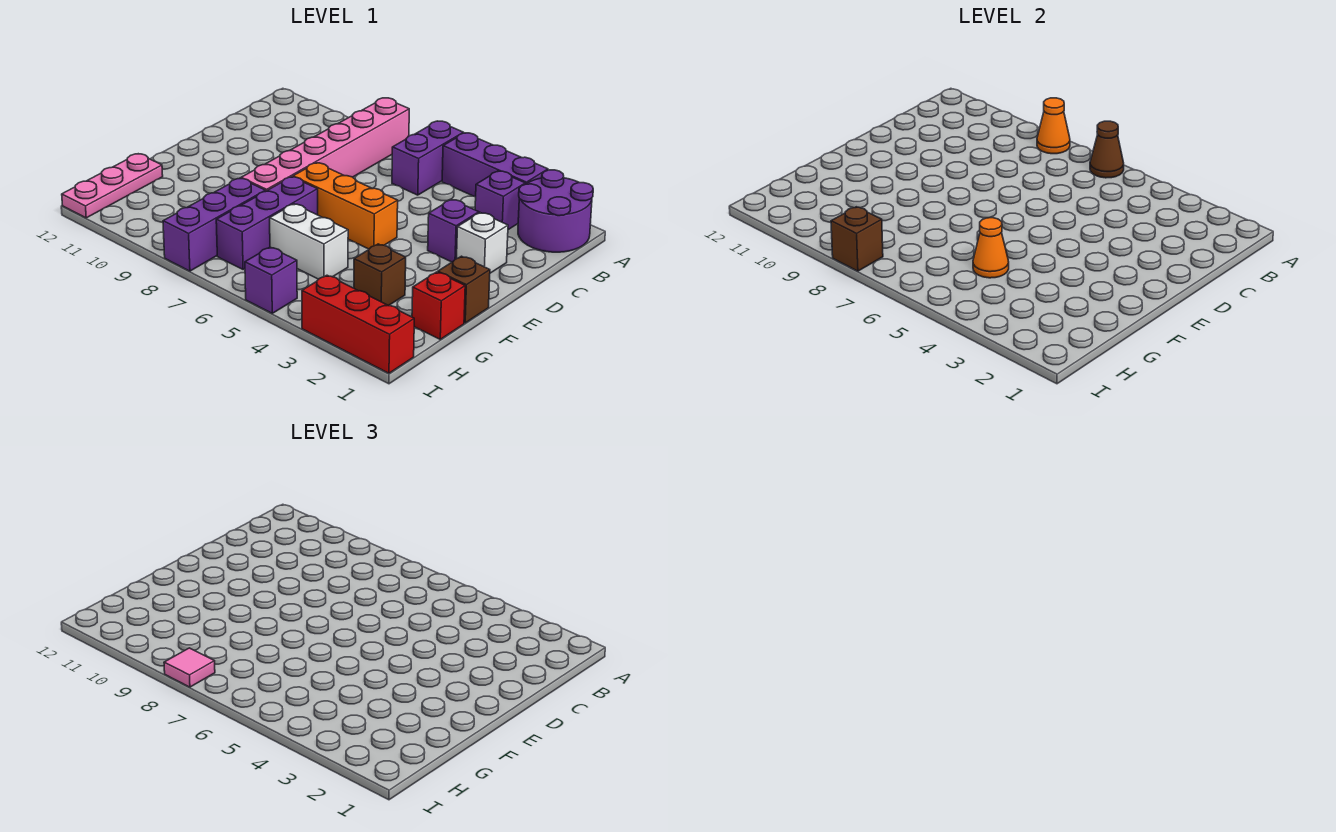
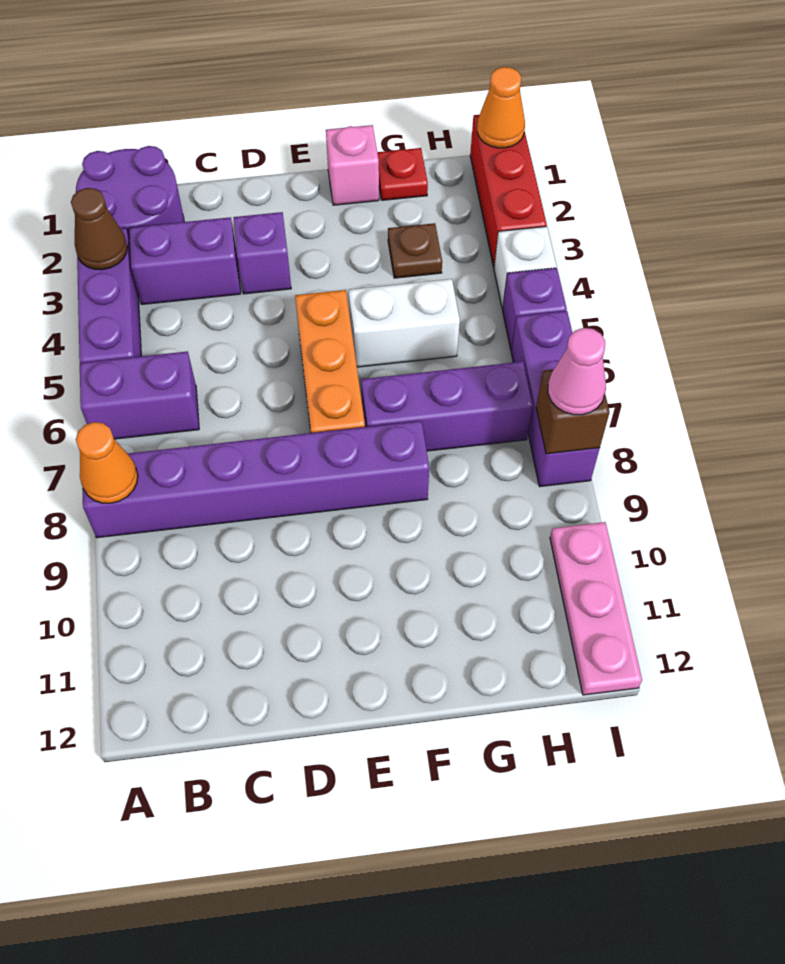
brown 1x1 cone [1090,121,1124,178] -> brown 1x1 cone moved to [71,188,127,270]
pink 1x6 brick [241,98,409,191] -> purple 1x6 brick [82,421,429,538]
purple 1x1 brick [475,171,525,230] -> purple 1x2 brick [129,217,241,304]
white 1x1 brick [457,213,508,273] -> white 1x1 brick moved to [494,226,556,308]
brown 1x1 brick [438,256,490,323] -> pink 1x1 brick [326,125,379,205]
red 1x1 brick [412,272,465,339] -> red 1x1 plate [377,148,428,200]
brown 1x1 brick [354,244,406,306] -> brown 1x1 plate [388,223,442,278]
white 1x2 brick [270,204,348,279] -> white 1x2 brick turned to [349,279,460,367]
orange 1x1 cone [973,218,1009,278] -> orange 1x1 cone moved to [477,67,525,148]
purple 1x3 brick [163,178,265,271] -> purple 1x3 brick turned to [511,311,600,487]
pink 1x3 plate [62,154,163,218] -> pink 1x3 plate turned to [550,522,642,695]
pink 1x1 tile [164,648,215,687] -> pink 1x1 cone [548,328,606,415]

